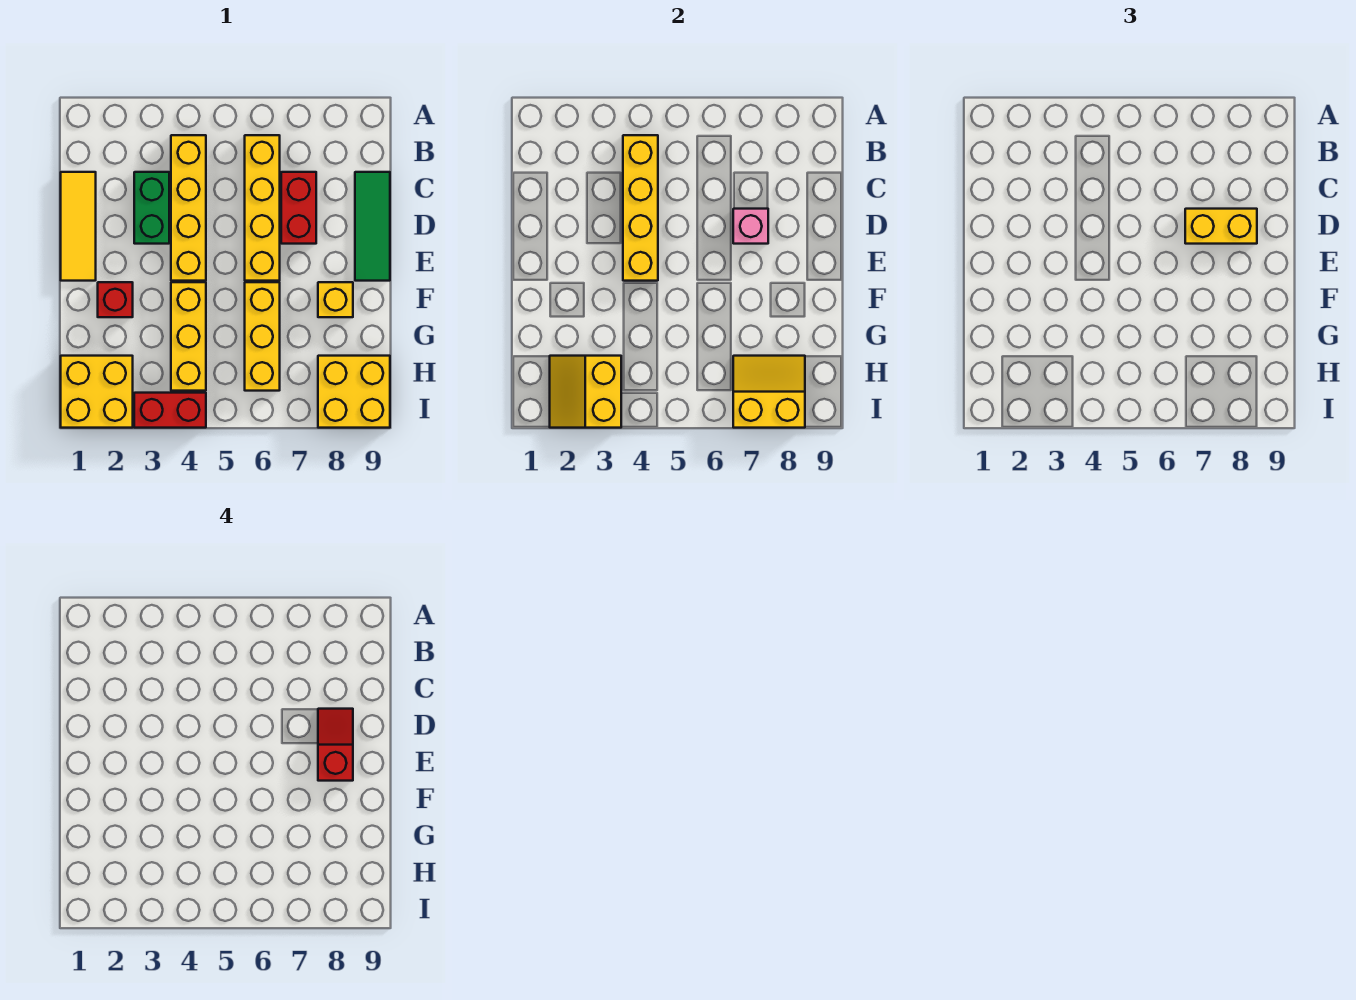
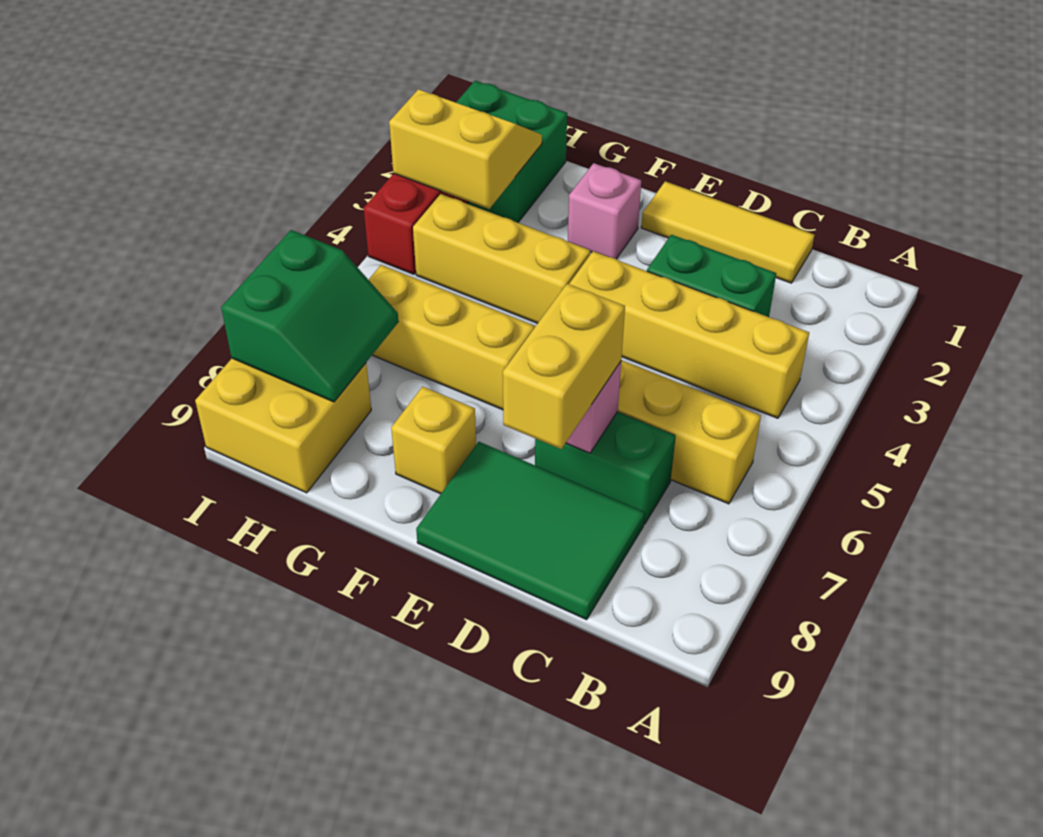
yellow 1x4 brick [623,135,658,281] -> none
red 1x2 brick [281,172,316,244] -> green 1x2 brick [535,412,676,524]
green 1x3 tile [355,172,390,281] -> green 2x3 tile [416,442,645,620]
red 1x2 slope [318,709,353,781] -> none
red 1x1 brick [98,282,133,317] -> pink 1x1 brick [568,163,641,259]
yellow 2x2 brick [61,356,133,428] -> green 2x2 brick [456,81,567,223]
yellow 2x2 slope [733,356,805,428] -> green 2x2 slope [221,230,398,402]

